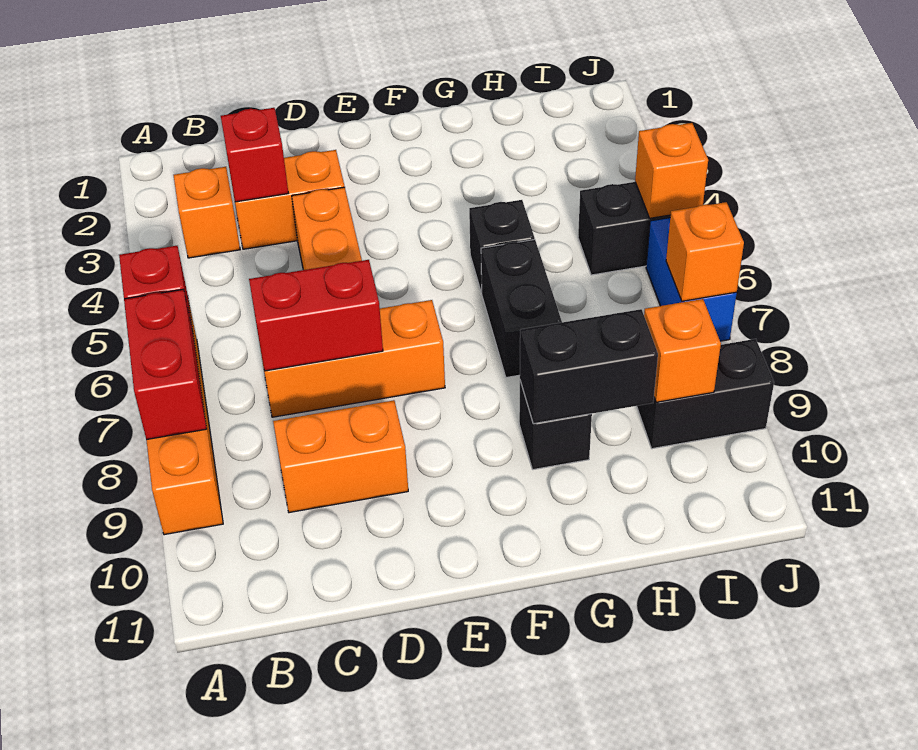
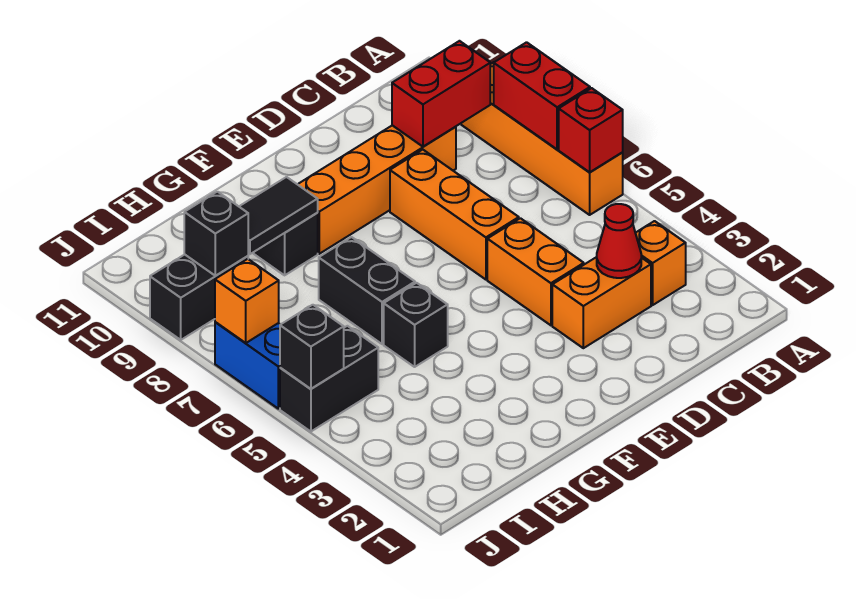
red 1x1 brick [221,108,288,202] -> red 1x1 cone [597,204,641,278]
orange 1x3 brick [261,300,445,417] -> orange 1x3 brick turned to [390,150,519,280]
red 1x2 brick [249,260,383,371] -> red 1x2 brick moved to [392,41,490,147]
orange 1x2 brick [273,400,408,513] -> orange 1x4 brick [298,125,456,254]
black 1x2 brick [520,309,658,424] -> black 1x2 tile [239,177,318,254]
orange 1x1 brick [644,299,721,402] -> black 1x1 brick [184,192,248,276]
orange 1x1 brick [635,123,708,218] -> black 1x1 brick [280,305,344,389]

